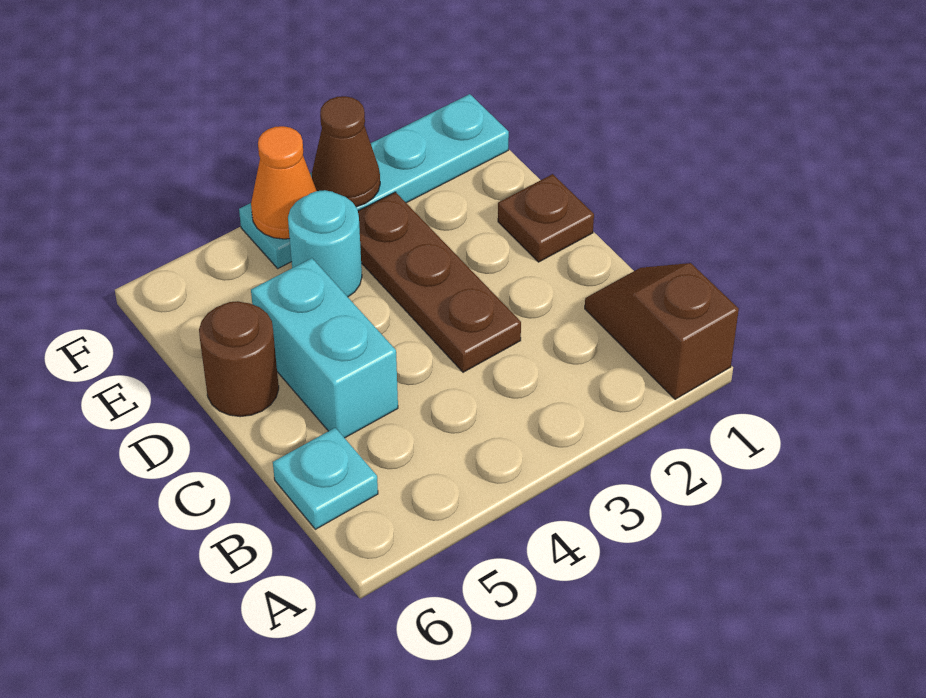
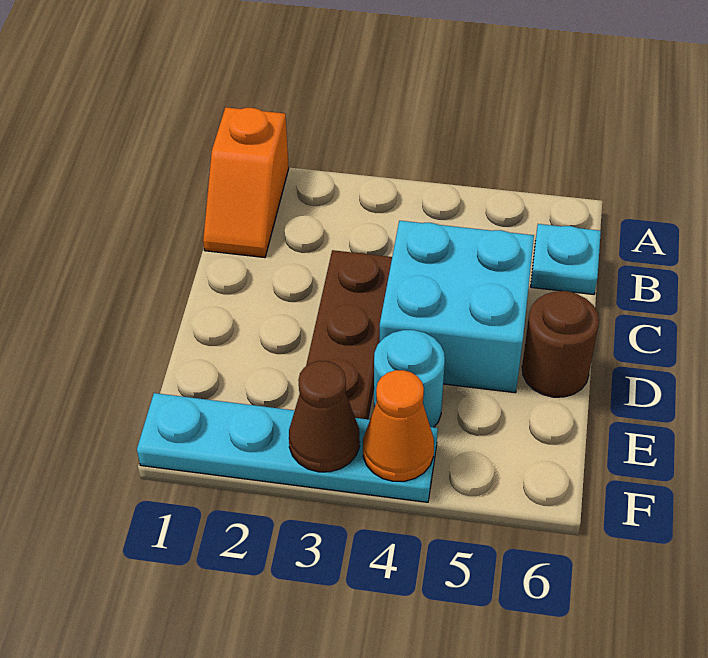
brown 1x2 slope [585,263,739,399] -> orange 1x2 slope [203,107,289,257]
cyan 1x2 brick [251,258,398,438] -> cyan 2x2 brick [380,221,534,393]
brown 1x1 plate [498,174,594,262] -> none

